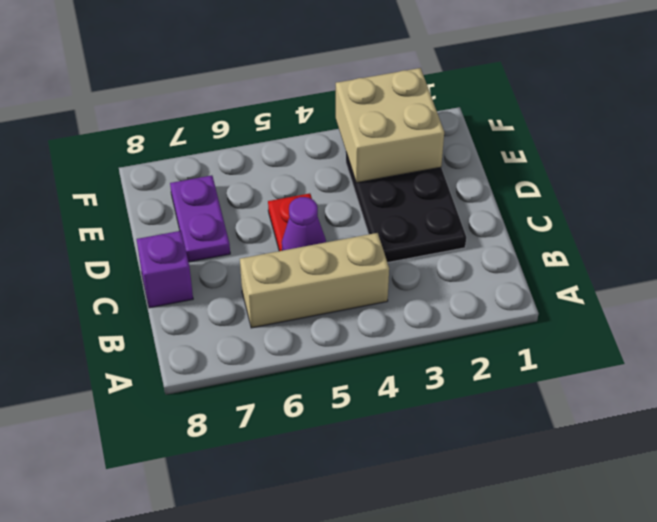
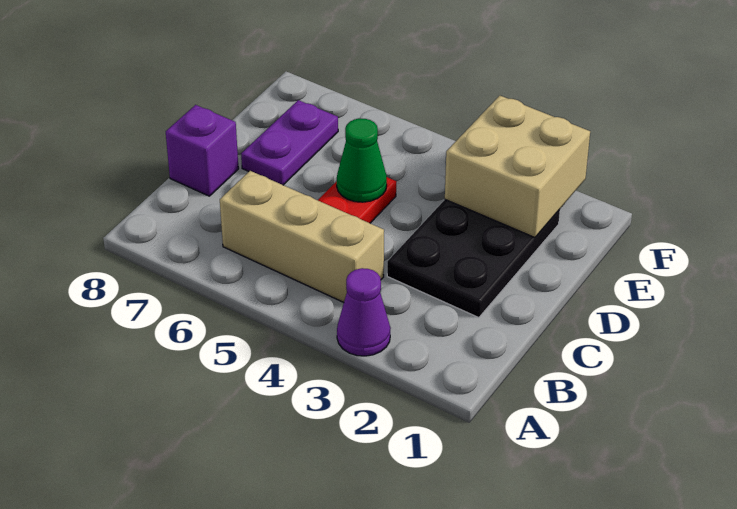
purple 1x1 cone [282,197,326,251] -> purple 1x1 cone moved to [337,268,391,356]
none -> green 1x1 cone [337,119,387,202]

